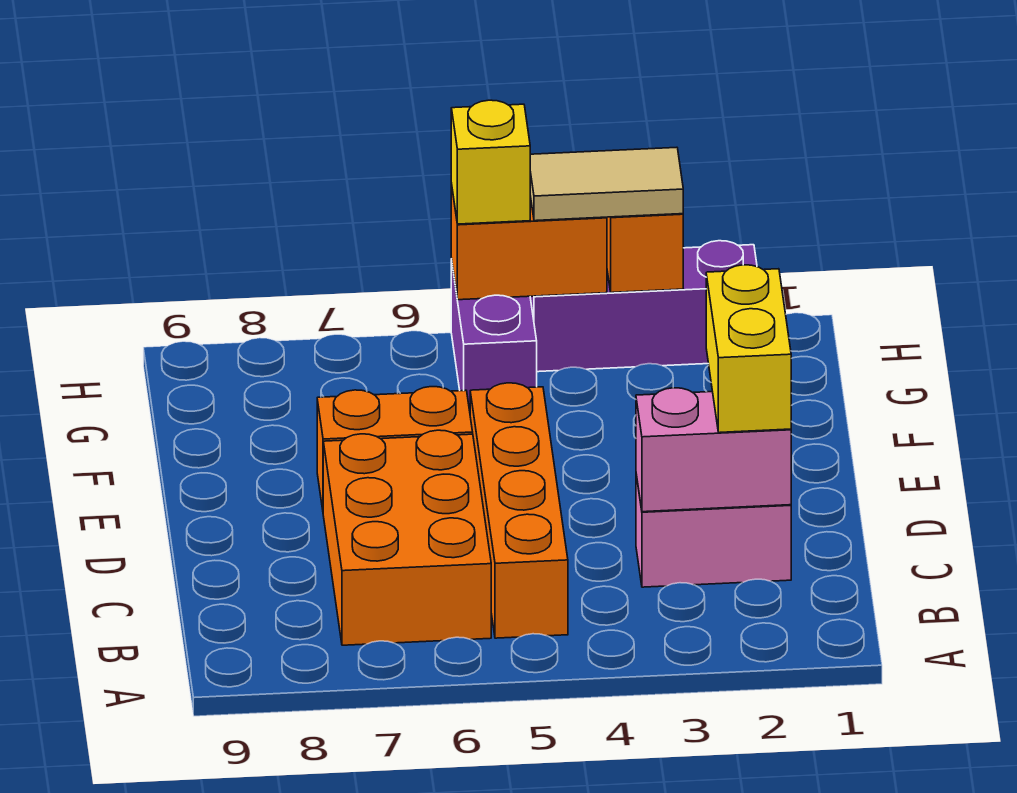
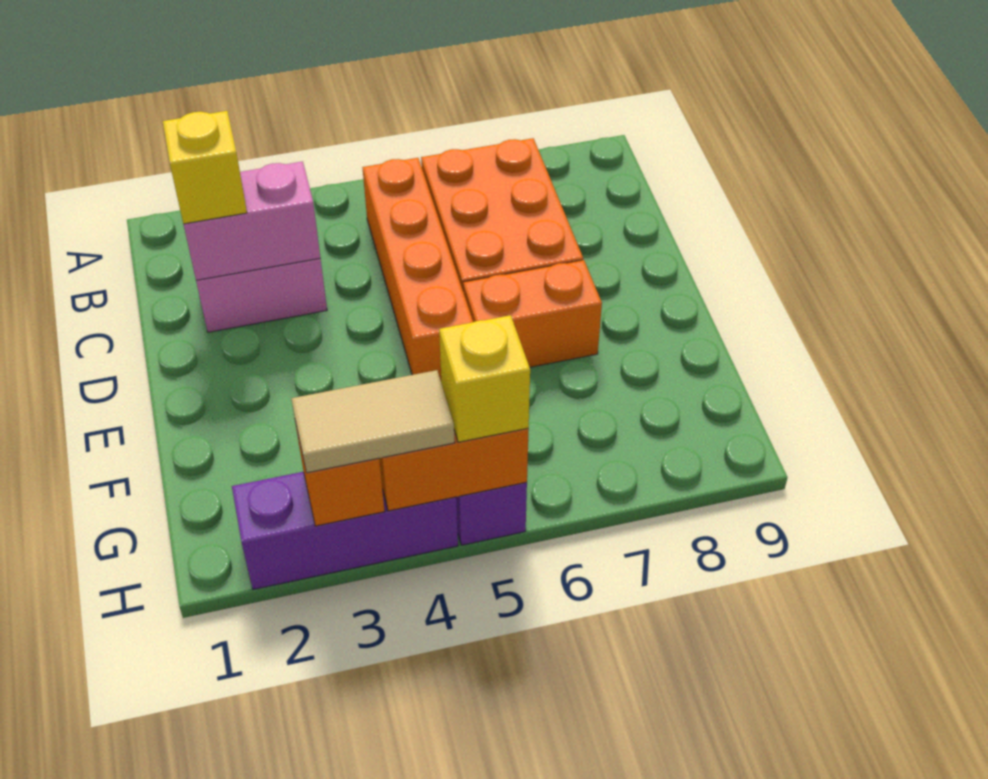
yellow 1x2 brick [706,265,791,433] -> yellow 1x1 brick [163,111,247,224]

